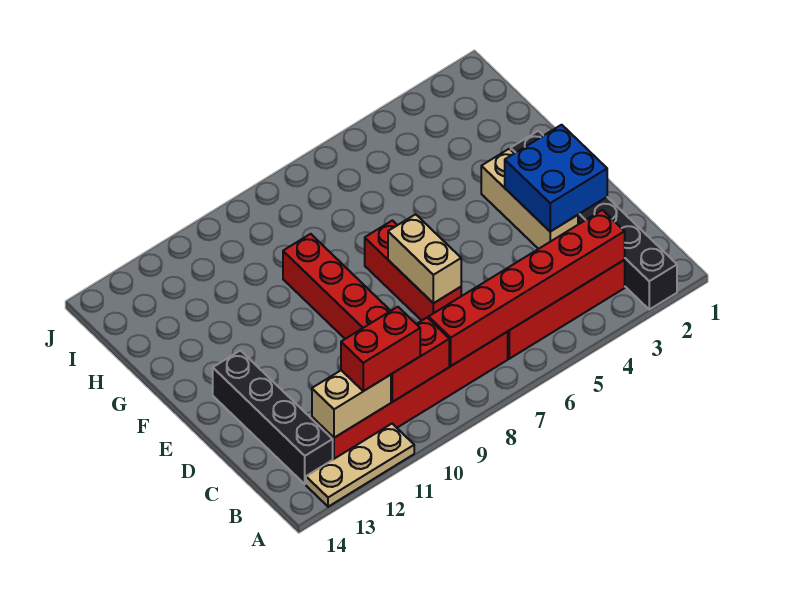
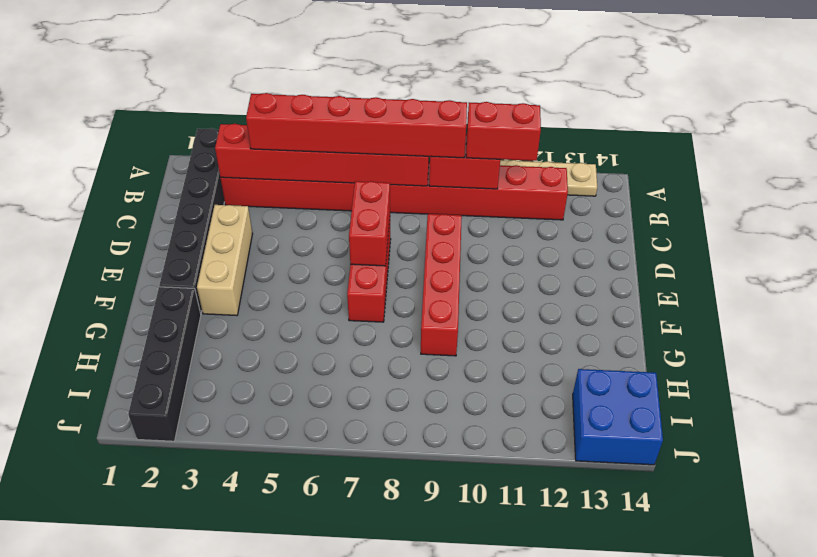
none -> red 1x6 brick [246,93,467,158]
tan 1x2 brick [312,370,391,438] -> none
black 1x4 brick [213,351,333,484] -> black 1x4 brick moved to [128,287,201,441]
blue 2x2 brick [505,125,607,232] -> blue 2x2 brick moved to [573,369,663,465]
tan 1x2 brick [388,214,461,303] -> red 1x2 brick [349,181,390,266]

